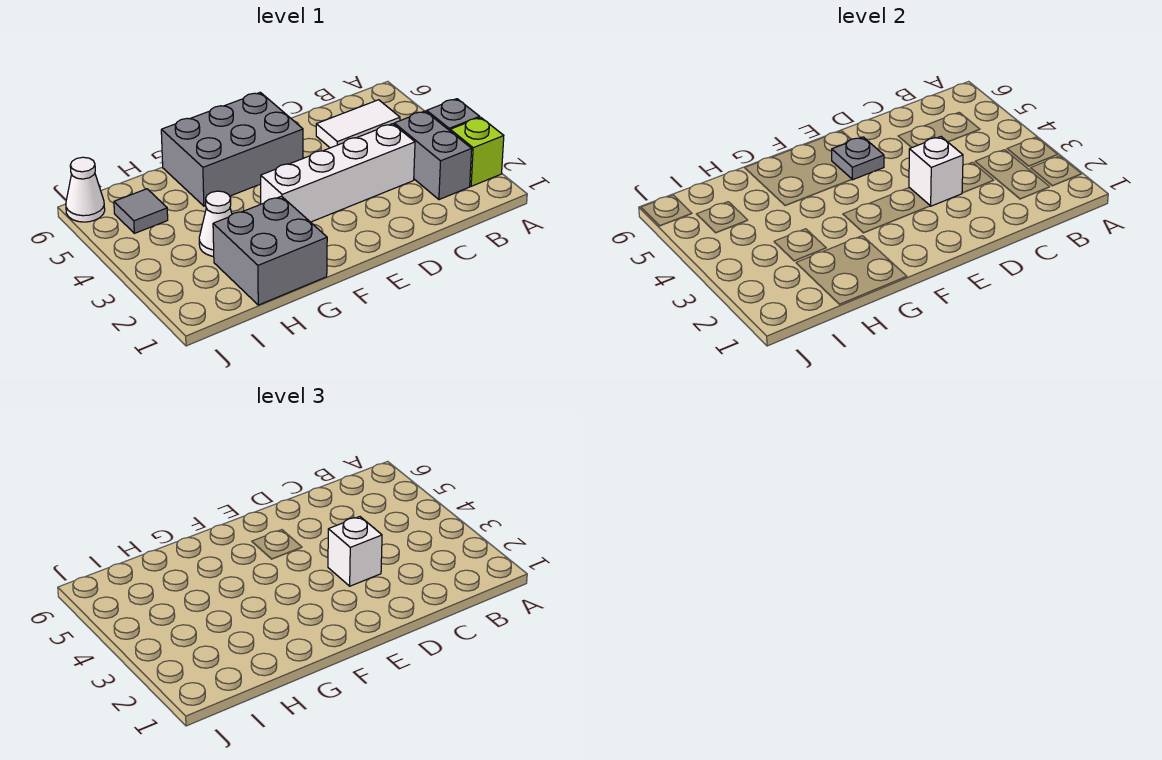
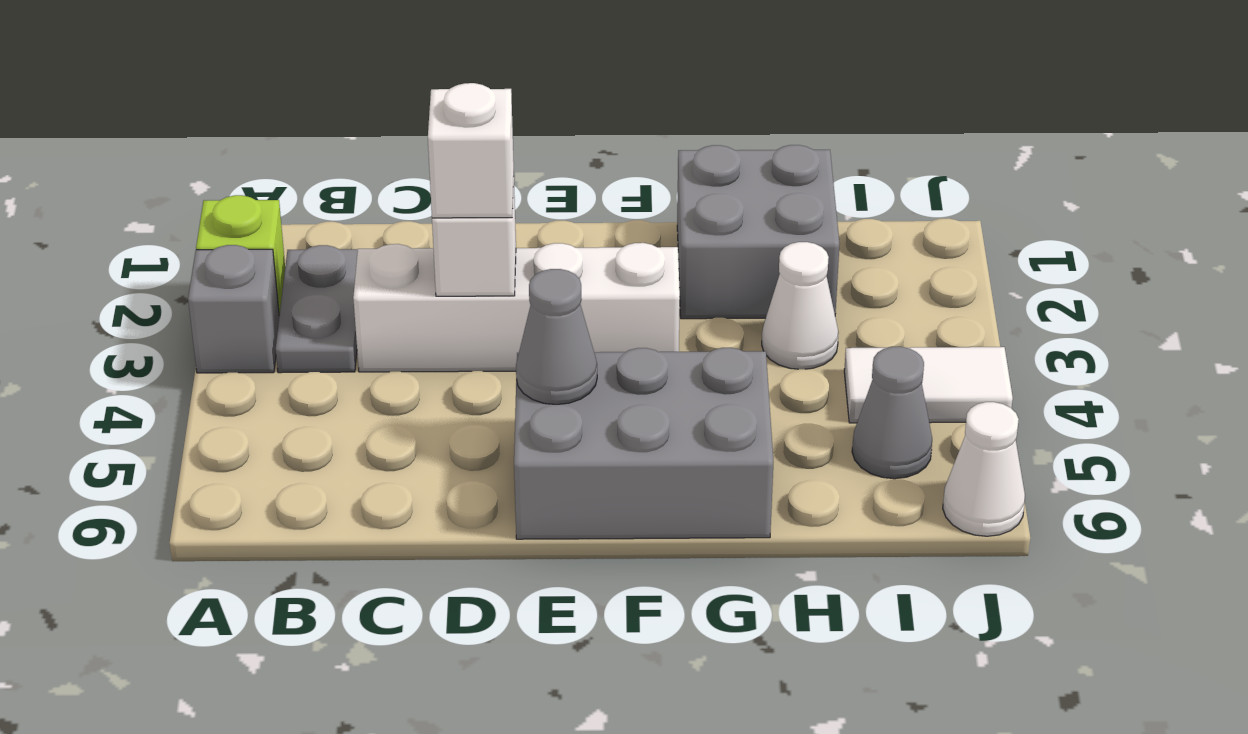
grey 1x2 brick [394,111,472,200] -> grey 1x2 plate [276,245,358,373]
white 1x2 tile [316,100,400,148] -> white 1x2 tile moved to [844,347,1013,423]
grey 1x1 plate [832,137,884,180] -> grey 1x1 cone [516,269,597,405]
grey 1x1 tile [114,189,168,233] -> grey 1x1 cone [852,347,932,479]

